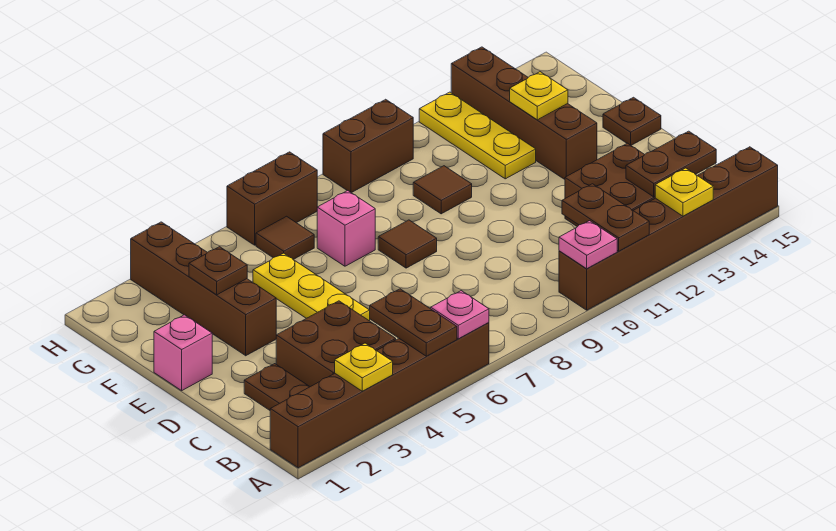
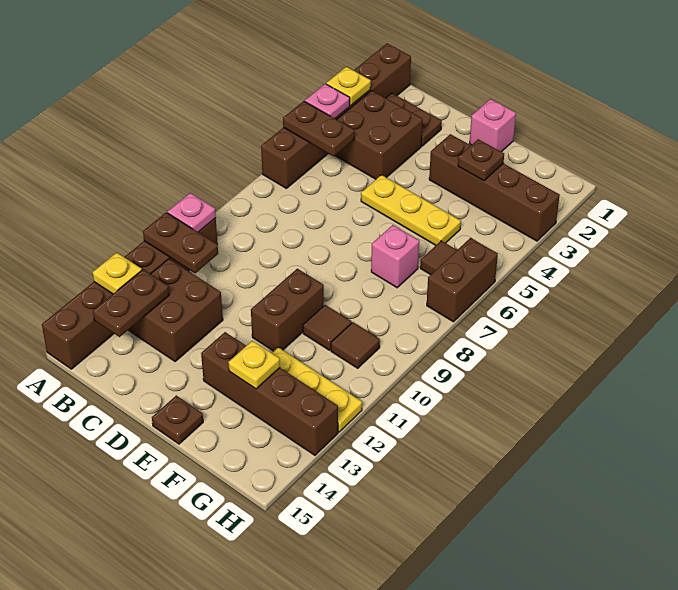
pink 1x1 plate [431,291,489,339] -> pink 1x1 plate moved to [305,84,350,119]
brown 1x1 tile [378,220,437,268] -> brown 1x1 tile moved to [331,322,380,368]
brown 1x2 brick [323,99,413,193] -> brown 1x2 brick moved to [251,269,324,351]

